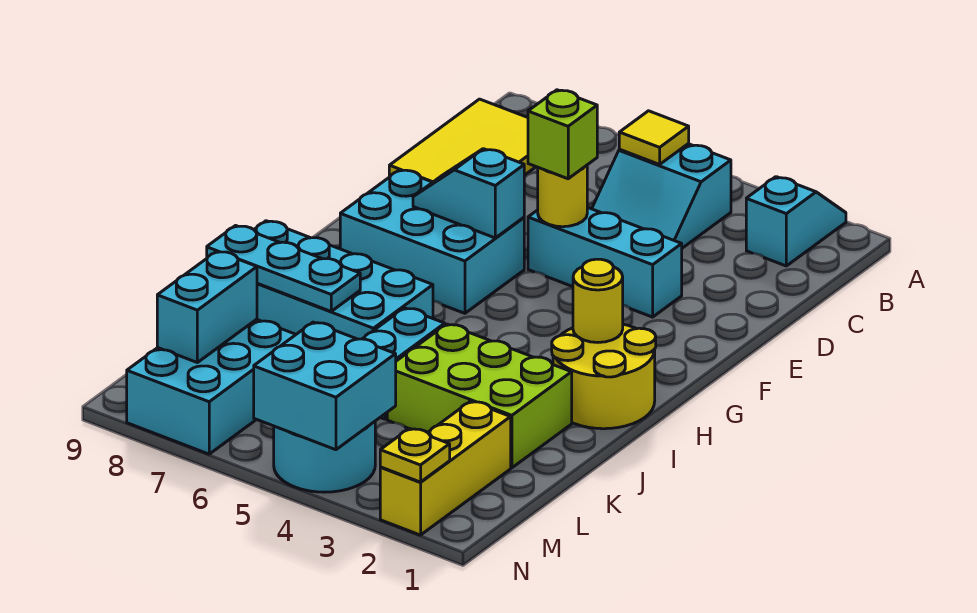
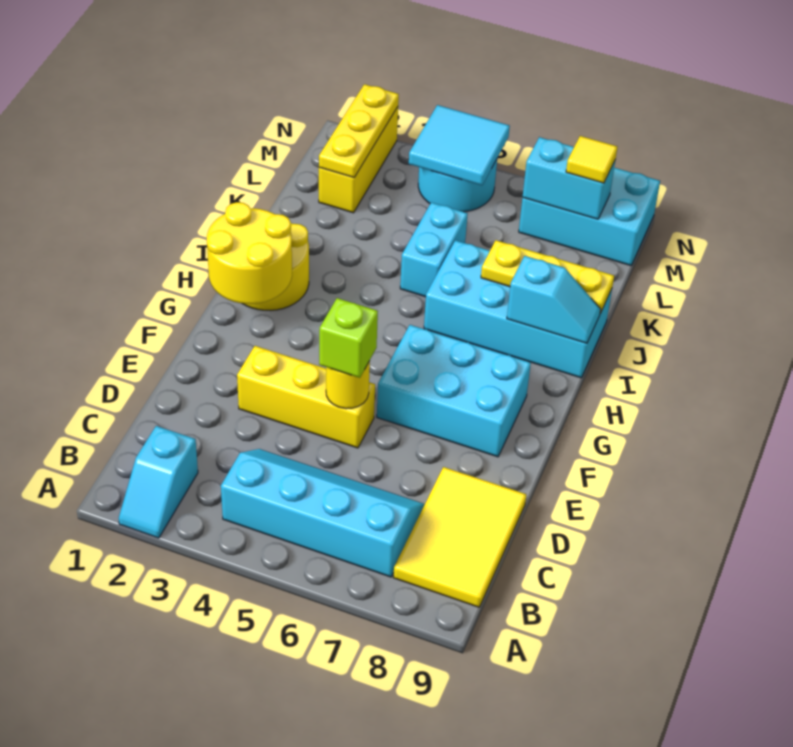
cyan 2x2 slope [592,144,731,248] -> cyan 2x4 slope [221,449,425,577]
yellow 1x1 tile [619,111,689,164] -> yellow 1x1 tile moved to [566,136,617,183]
cyan 1x3 brick [528,207,682,317] -> yellow 1x3 brick [237,346,375,448]
cyan 1x2 slope [413,149,524,238] -> cyan 1x2 slope moved to [507,256,601,343]
yellow 1x1 round brick [573,259,623,342] -> yellow 2x2 round brick [207,202,292,304]
lime 2x3 brick [387,324,572,468] -> none
cyan 1x3 plate [207,226,360,311] -> yellow 1x3 plate [481,240,614,313]
cyan 2x3 brick [127,319,296,454] -> cyan 2x3 brick turned to [519,168,660,266]
cyan 1x2 brick [157,251,257,363] -> cyan 1x2 brick turned to [523,137,615,219]
cyan 2x2 brick [254,322,396,450] -> cyan 2x2 tile [409,105,510,185]
yellow 1x1 plate [380,428,450,482] -> yellow 1x3 plate [319,84,399,177]

